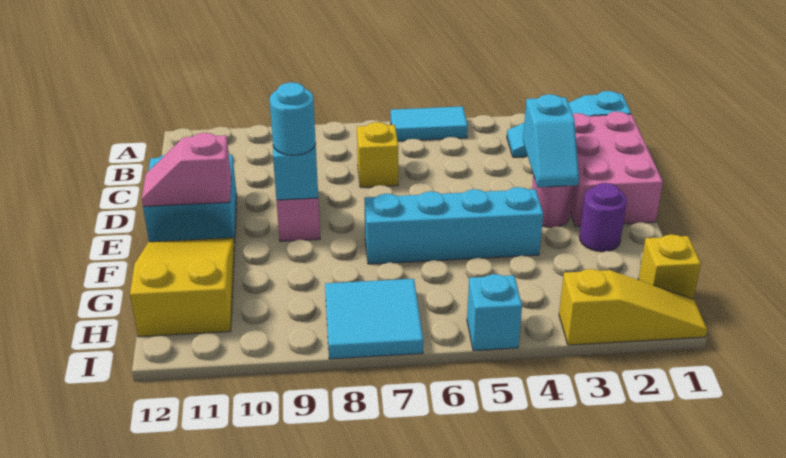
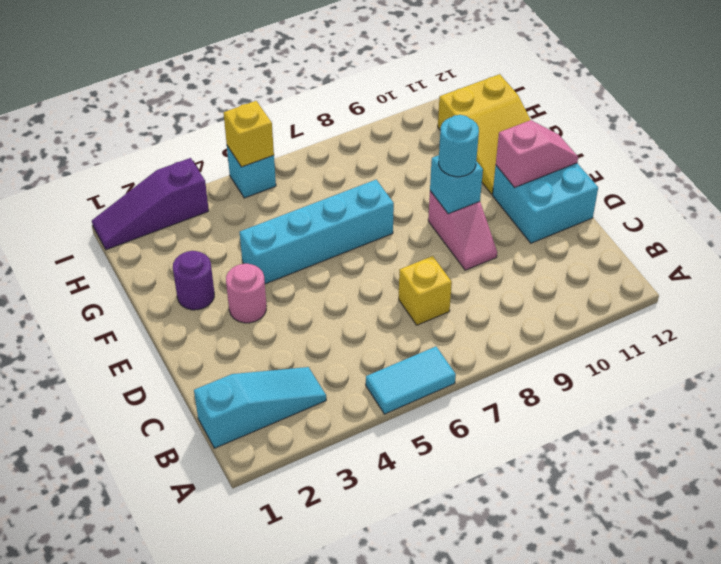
pink 2x3 brick [570,111,663,226] -> none
cyan 1x2 slope [523,94,579,187] -> none
yellow 1x1 brick [638,234,701,299] -> yellow 1x1 brick moved to [223,101,274,167]
cyan 2x2 tile [325,279,423,359] -> none
yellow 1x3 slope [559,269,707,345] -> purple 1x3 slope [92,158,209,250]

